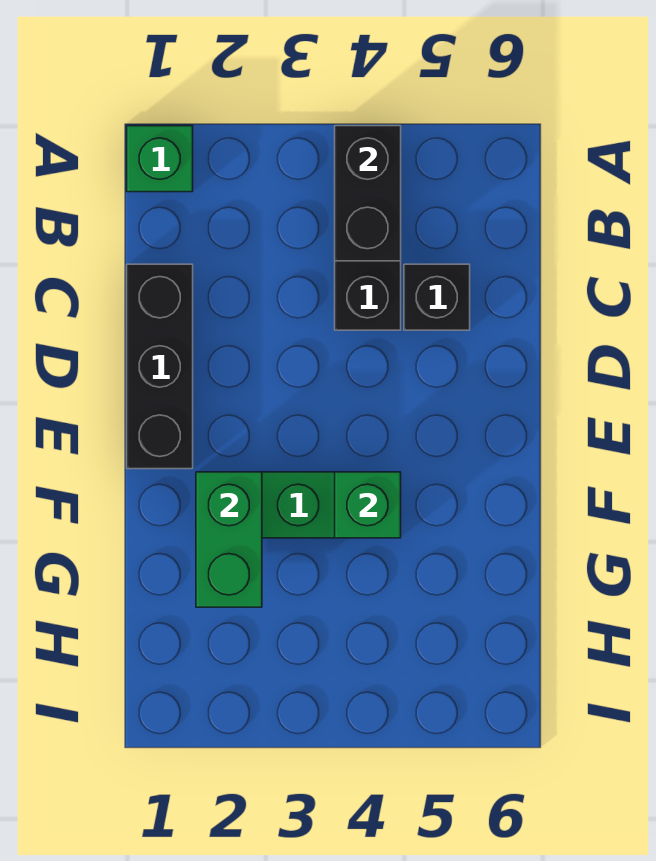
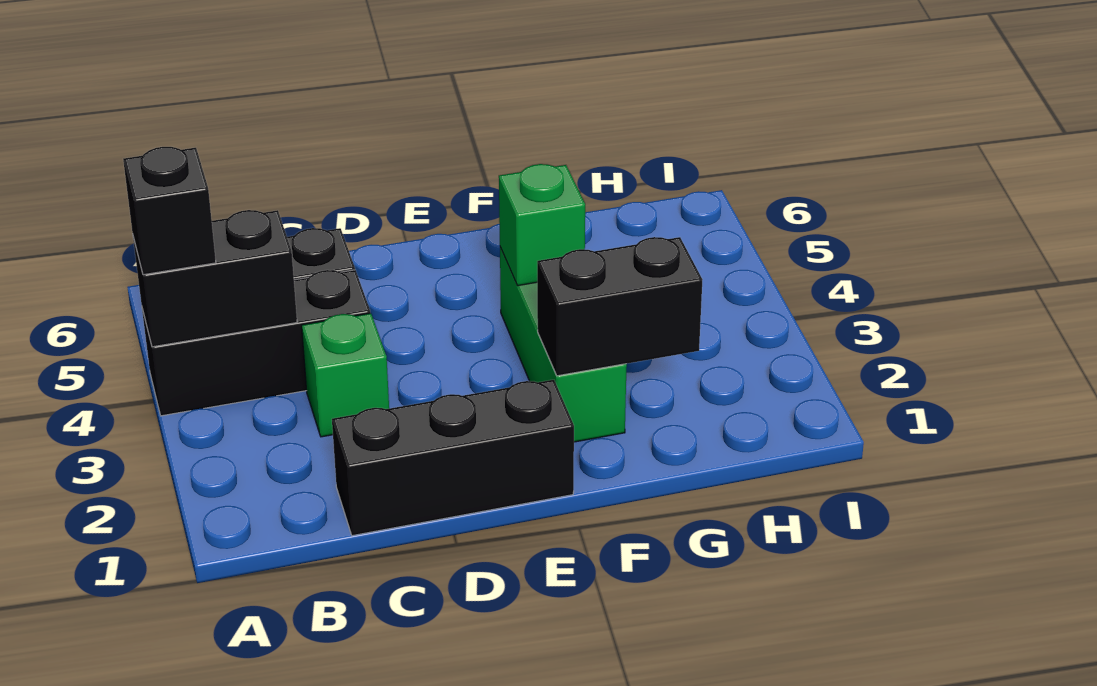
green 1x1 brick [127,126,193,192] -> green 1x1 brick moved to [302,313,389,437]
none -> black 1x1 brick [123,147,216,275]
green 1x2 brick [196,472,262,607] -> black 1x2 brick [537,237,702,376]

